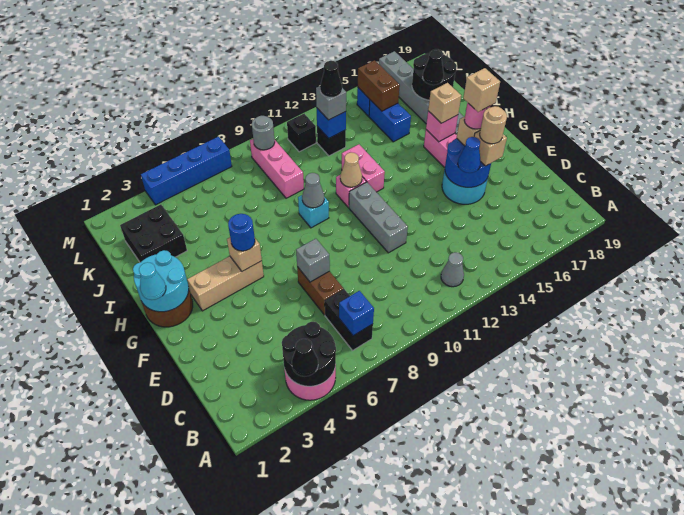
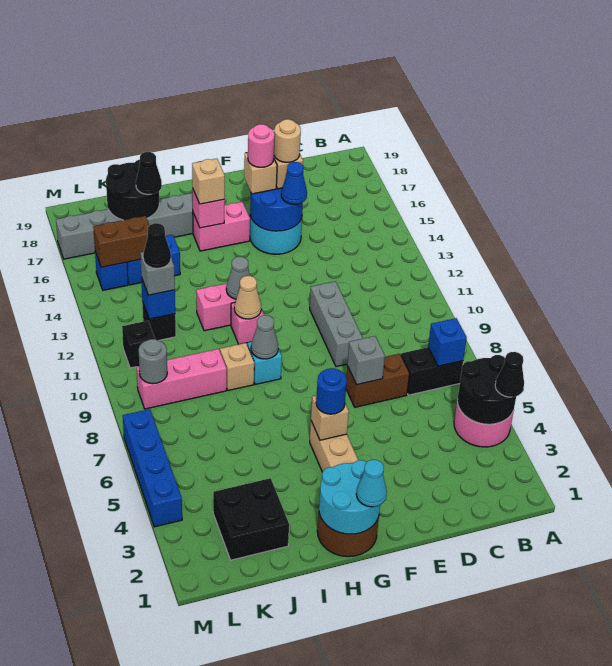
grey 1x1 cone [441,252,464,287] -> grey 1x1 cone moved to [226,257,250,299]
grey 1x3 brick [349,182,408,253] -> grey 1x3 brick turned to [310,281,363,367]
tan 1x1 brick [463,68,500,112] -> tan 1x1 brick moved to [220,343,254,391]

